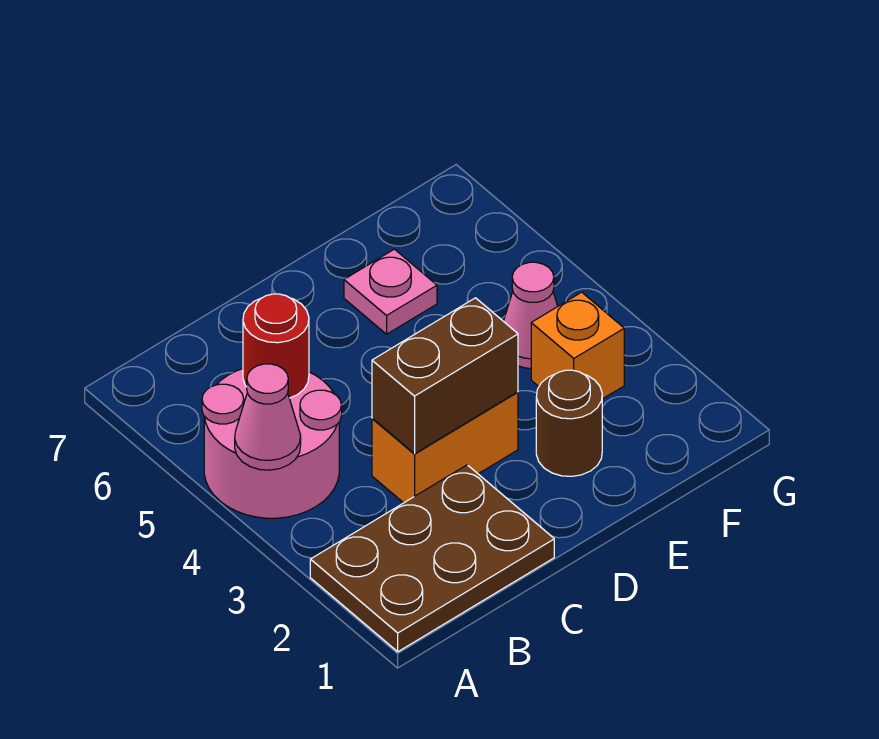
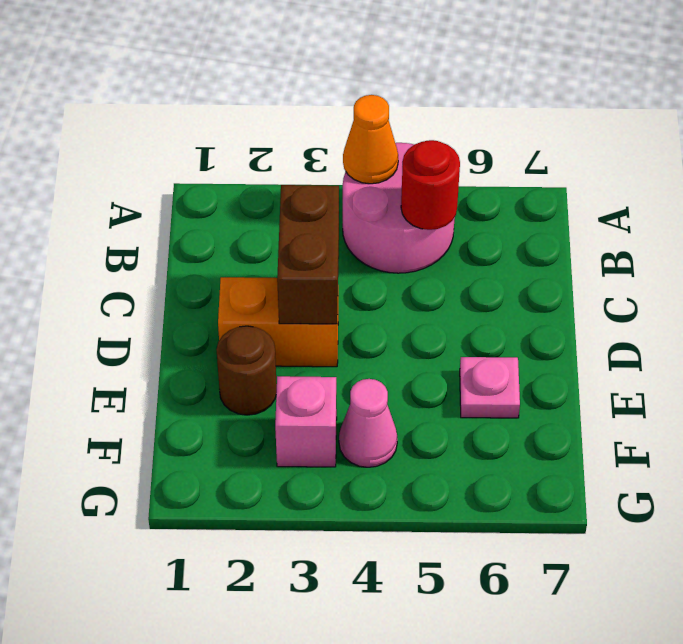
brown 2x3 plate [310,465,554,652] -> none
pink 1x1 cone [235,364,301,470] -> orange 1x1 cone [343,95,398,184]
orange 1x2 brick [372,392,518,503] -> orange 1x2 brick turned to [218,277,338,367]
orange 1x1 brick [531,292,624,399] -> pink 1x1 brick [275,376,337,467]

